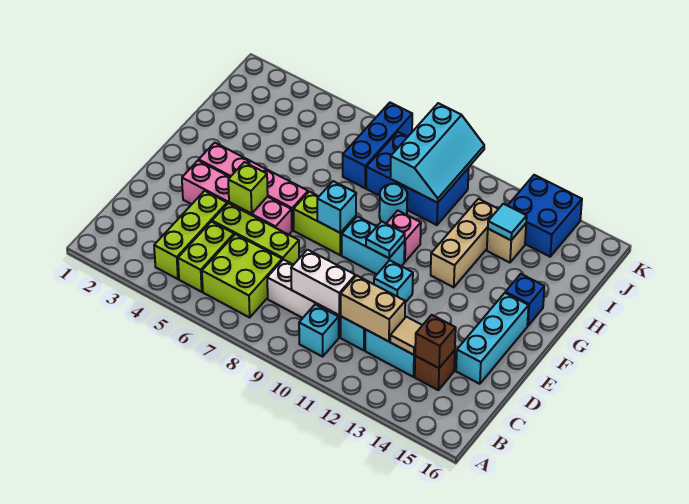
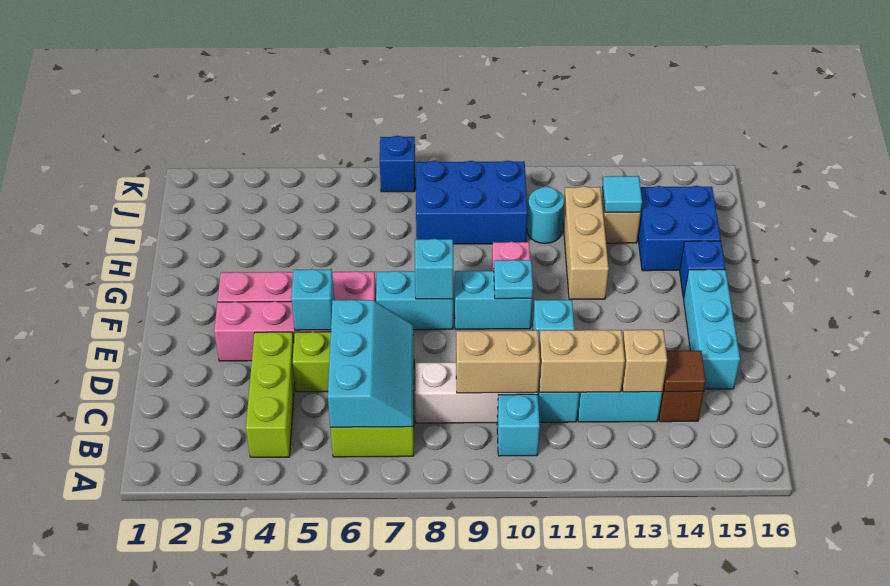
lime 1x2 brick [178,222,234,292] -> none
white 1x2 brick [291,250,355,315] -> tan 1x2 brick [456,330,540,393]
tan 1x1 tile [390,317,422,355] -> tan 1x1 brick [622,330,667,392]
brown 1x1 brick [415,315,456,368] -> brown 1x1 tile [664,351,706,392]
lime 1x1 brick [228,162,268,214] -> cyan 1x1 brick [291,269,334,330]
lime 1x2 brick [293,192,356,255] -> cyan 1x2 brick [376,271,453,330]
cyan 1x1 round brick [379,184,407,223] -> cyan 1x1 round brick moved to [527,187,564,244]
blue 1x3 brick [343,103,412,188] -> blue 1x1 brick [380,136,415,192]
cyan 2x3 slope [390,103,484,203] -> cyan 2x3 slope moved to [328,300,414,427]
blue 2x2 brick [508,175,582,257] -> blue 2x2 brick moved to [638,186,721,271]

